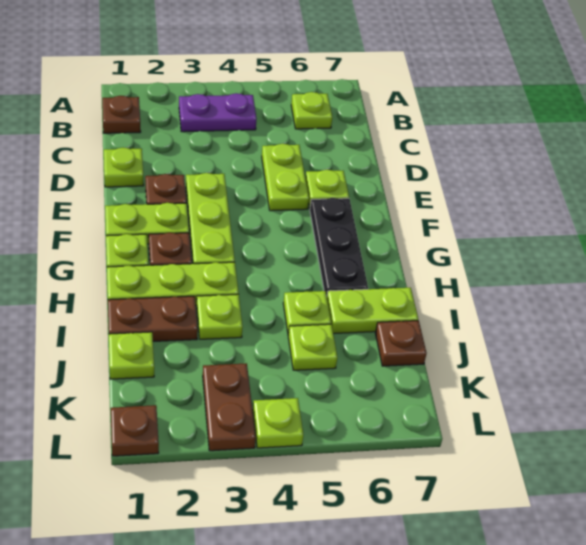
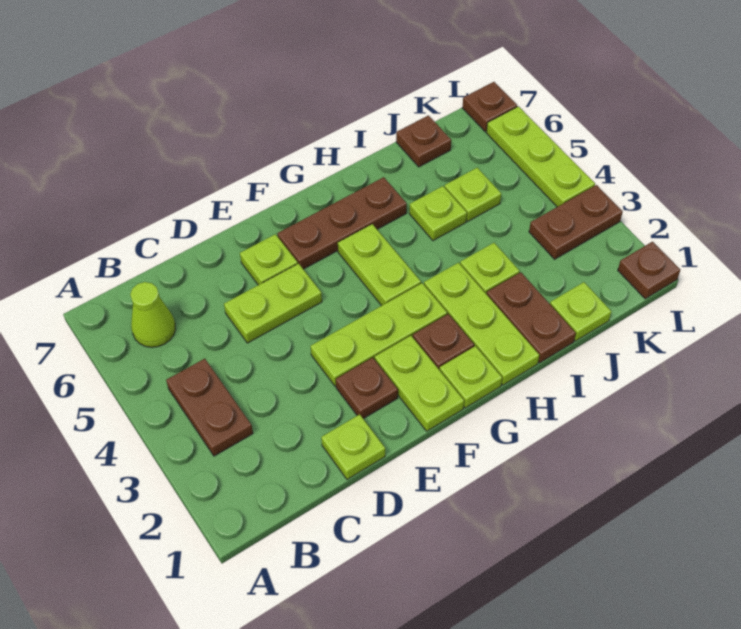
brown 1x1 plate [102,96,141,133] -> brown 1x1 plate moved to [462,82,517,132]
purple 1x2 plate [179,93,256,132] -> brown 1x2 plate [166,359,253,456]
lime 1x1 plate [291,92,332,129] -> lime 1x1 cone [130,282,176,347]
black 1x3 plate [310,198,368,295] -> brown 1x3 plate [277,177,407,269]
lime 1x2 plate [327,288,418,334] -> lime 1x2 plate moved to [338,224,421,306]
lime 1x1 plate [253,398,303,448] -> lime 1x3 plate [486,106,595,207]

